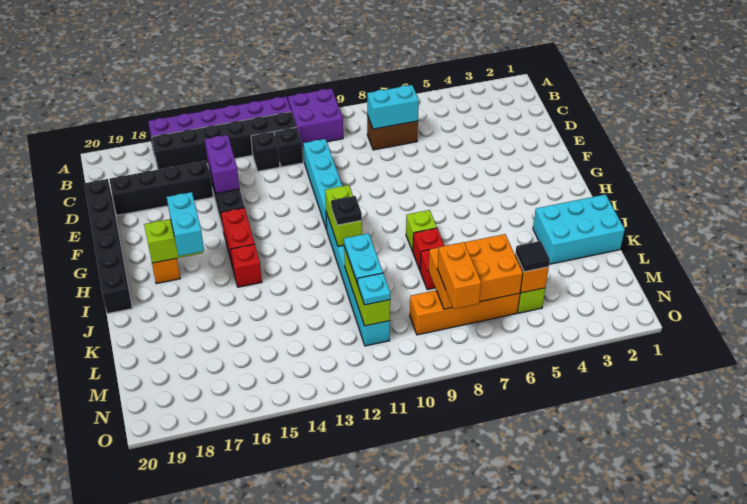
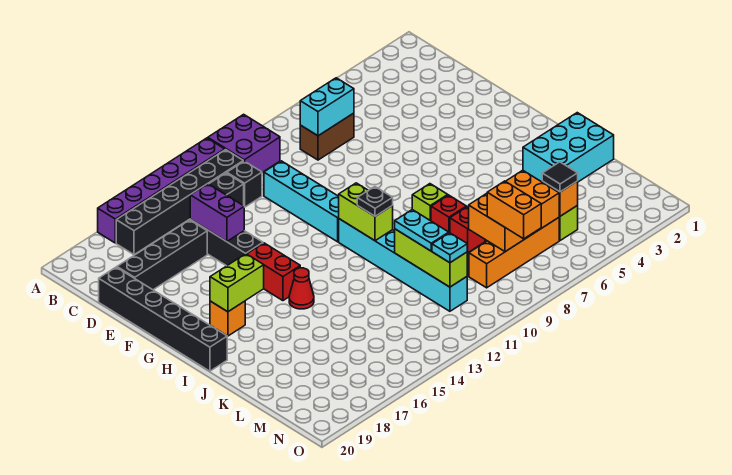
cyan 1x2 brick [167,192,204,256] -> none
red 1x1 brick [230,244,262,287] -> red 1x1 cone [289,268,314,309]

